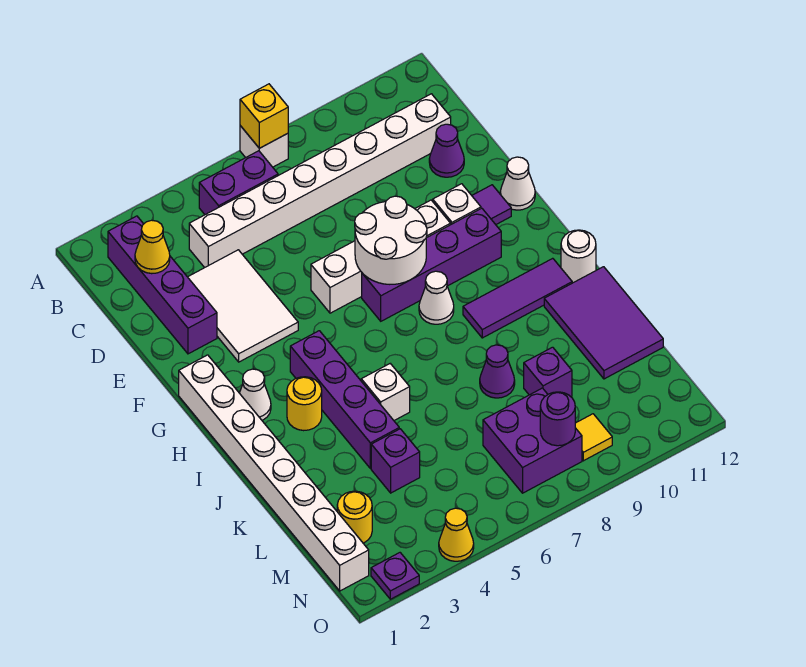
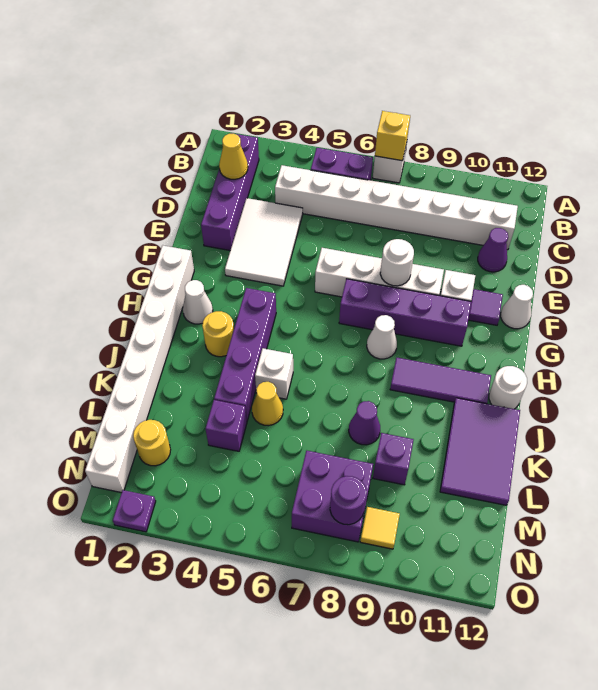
white 2x2 round brick [355,196,427,284] -> white 1x1 round brick [380,239,414,286]
yellow 1x1 cone [439,508,474,561] -> yellow 1x1 cone moved to [252,382,283,426]

